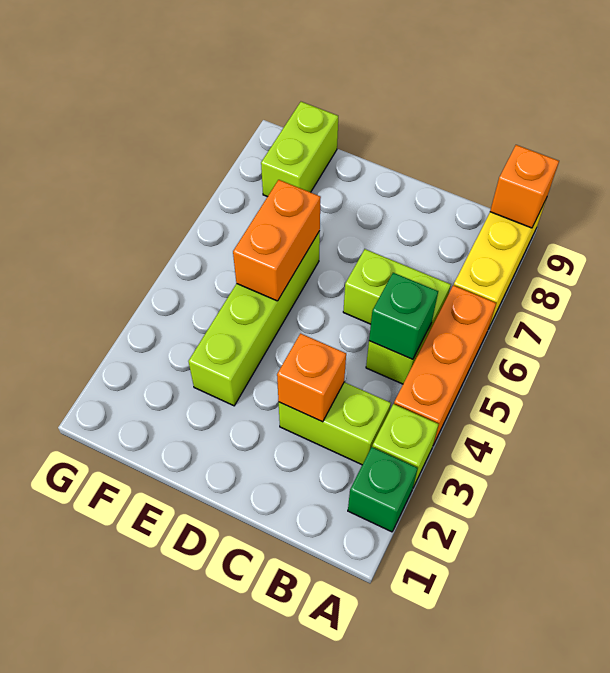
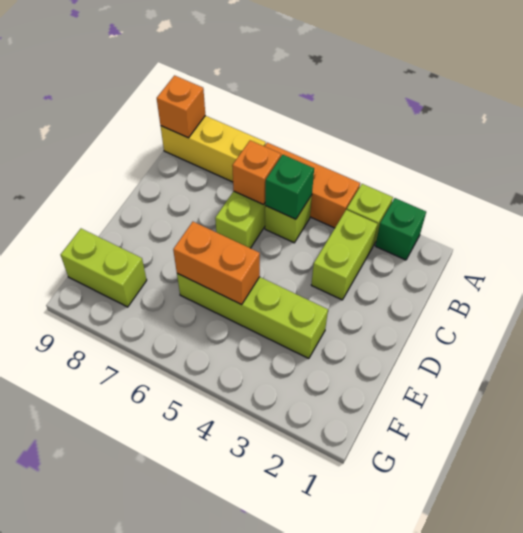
orange 1x1 brick [277,333,346,422] -> orange 1x1 brick moved to [232,140,281,204]

